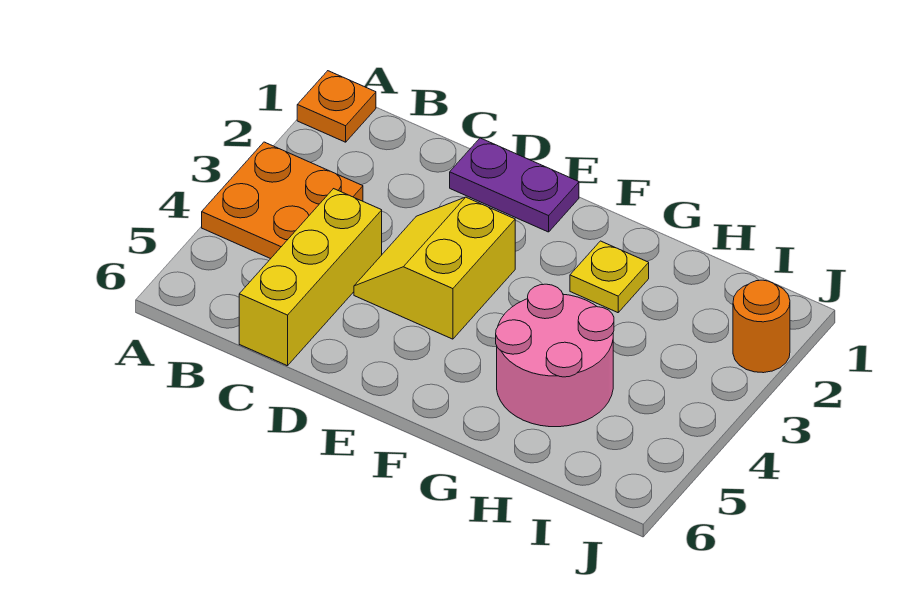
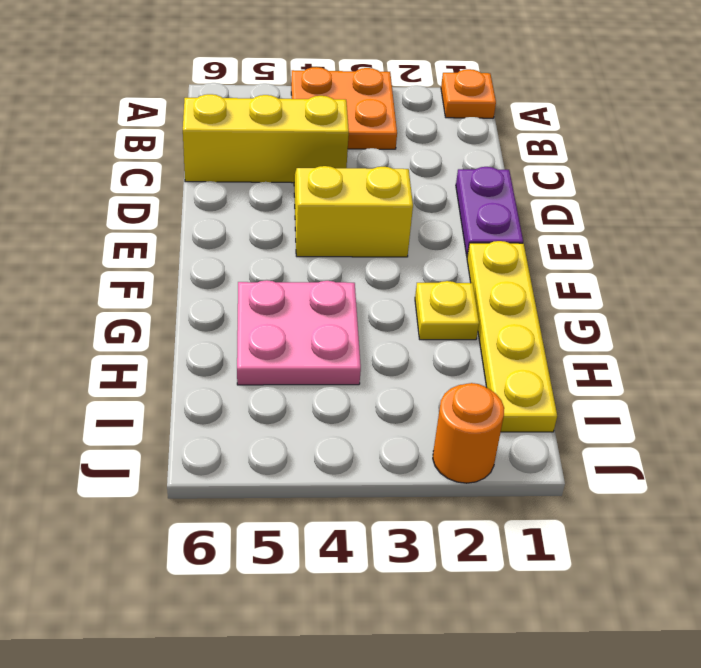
none -> yellow 1x4 plate [467,241,557,432]
pink 2x2 round brick [496,284,614,427] -> pink 2x2 plate [237,280,361,385]

